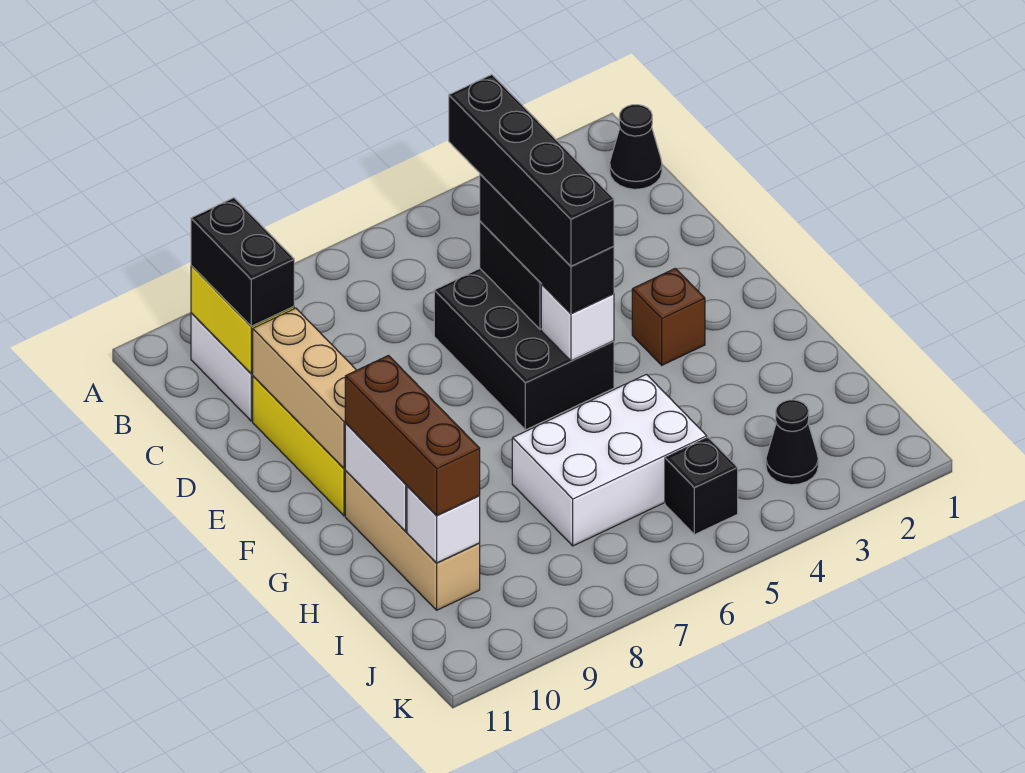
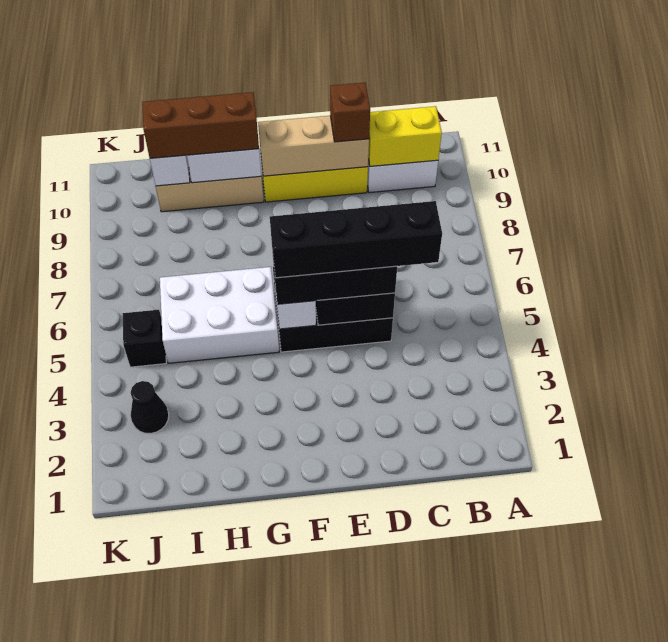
black 1x1 cone [610,105,662,189] -> none
black 1x2 brick [191,198,294,326] -> none
brown 1x1 brick [632,268,705,365] -> brown 1x1 brick moved to [330,83,370,142]
white 2x3 brick [512,374,707,546] -> white 2x3 brick turned to [160,267,279,363]

